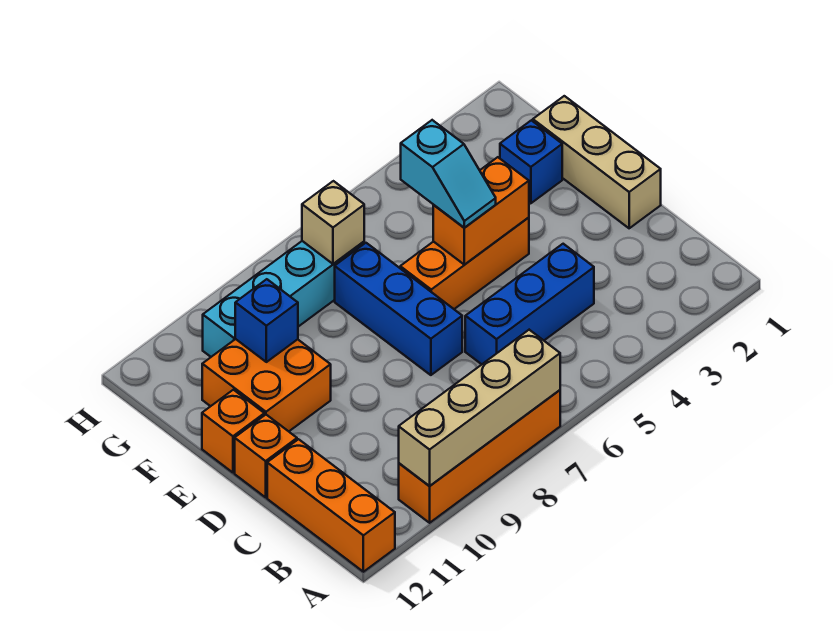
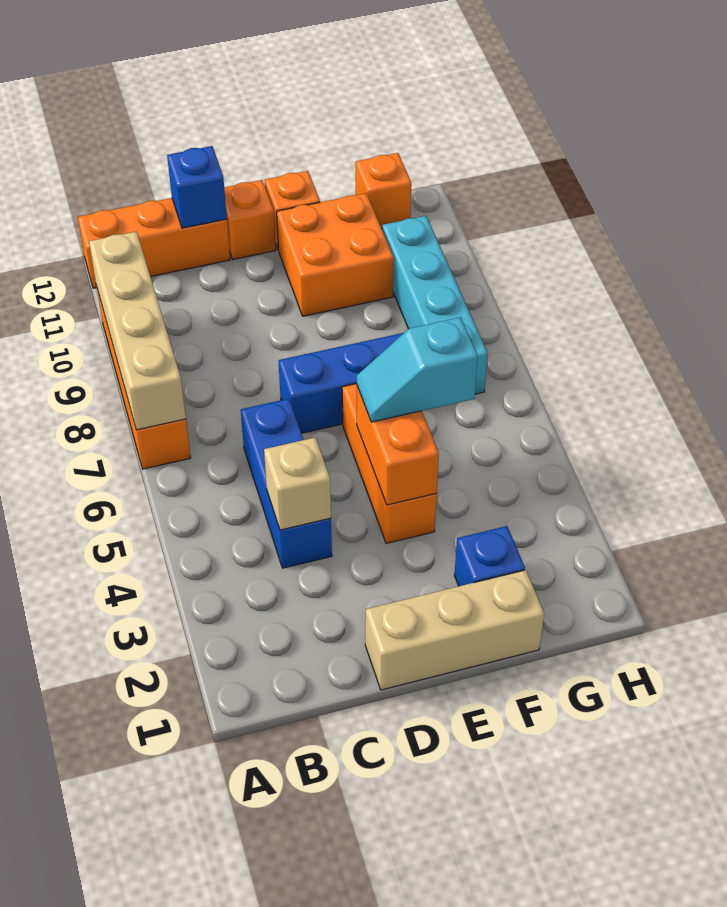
blue 1x1 brick [235,279,298,362] -> blue 1x1 brick moved to [167,146,227,228]
tan 1x1 brick [302,181,364,264] -> tan 1x1 brick moved to [264,437,331,530]
none -> orange 1x1 brick [356,153,411,228]

